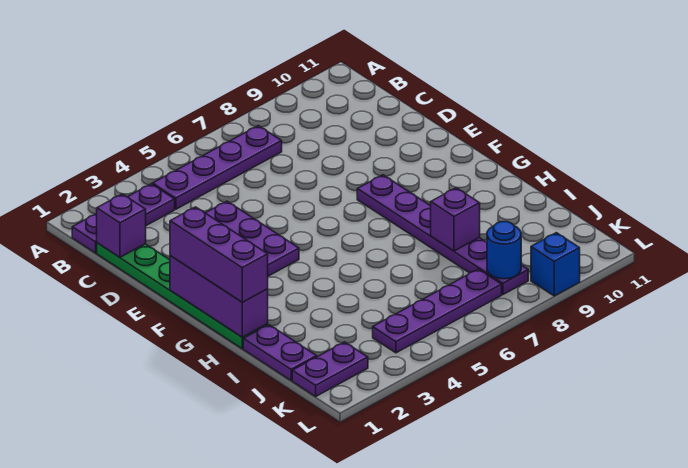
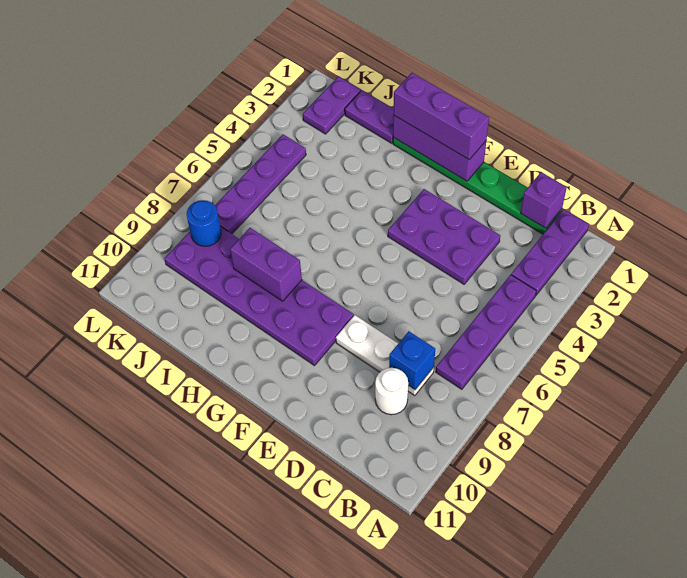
none -> white 1x3 plate [336,315,434,396]
none -> white 1x1 round brick [375,368,408,415]
purple 1x6 plate [357,175,528,294] -> purple 2x6 plate [164,227,354,366]
purple 1x1 brick [431,188,480,251] -> purple 1x2 brick [230,228,302,301]
blue 1x1 brick [531,233,580,296] -> blue 1x1 brick moved to [389,331,435,390]

